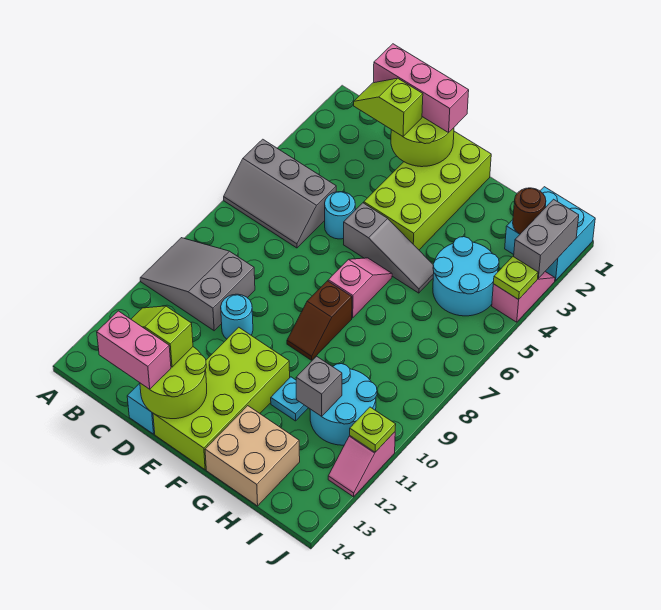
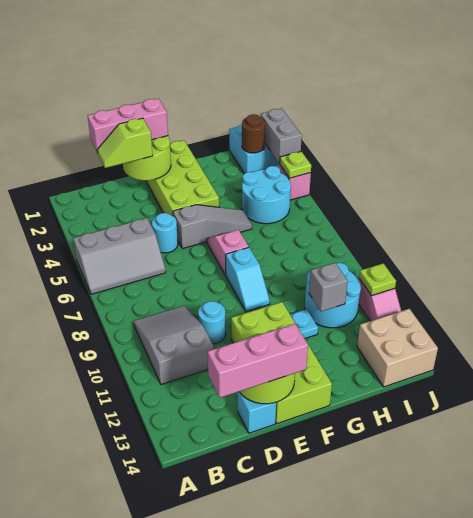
grey 2x3 slope [140,238,255,331] -> grey 2x3 slope turned to [133,306,213,385]
lime 1x2 slope [131,306,193,367] -> none
pink 1x2 brick [97,311,171,389] -> pink 1x3 brick [208,324,308,398]
brown 1x2 slope [287,281,352,360] -> cyan 1x2 slope [226,248,270,311]
tan 2x2 brick [205,406,300,506] -> tan 2x2 brick moved to [357,309,438,387]

